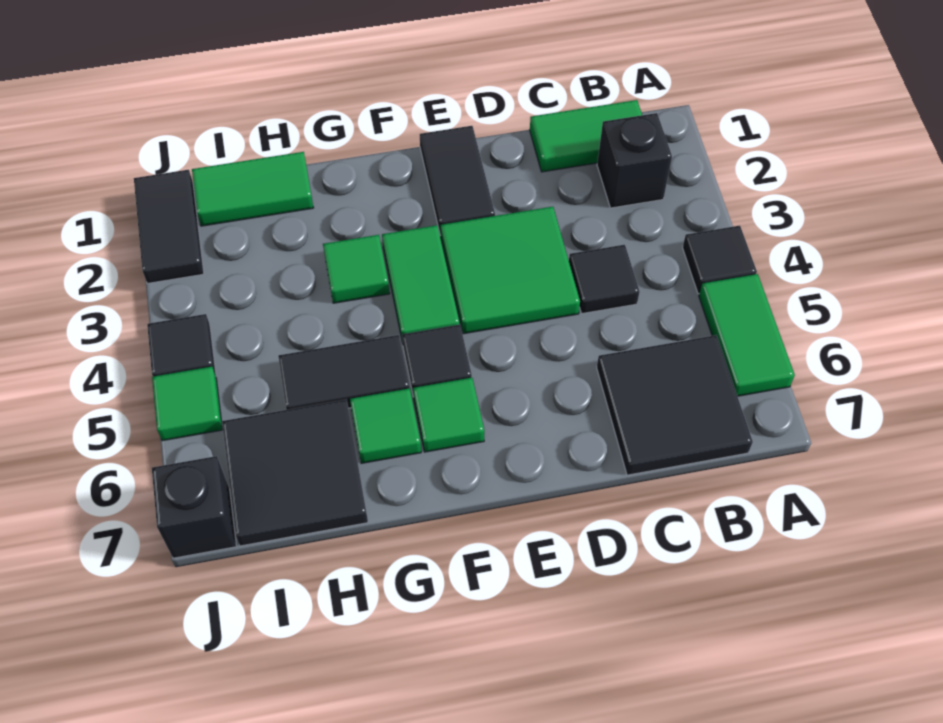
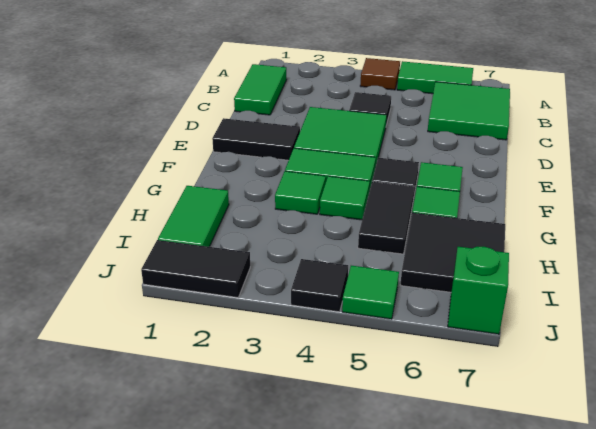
black 1x1 tile [683,226,757,294] -> brown 1x1 tile [360,58,400,90]
black 1x1 brick [597,113,672,208] -> none
black 2x2 tile [597,335,753,475] -> green 2x2 tile [428,82,510,140]
none -> green 1x1 tile [320,176,370,220]
black 1x1 brick [152,456,236,558] -> green 1x1 brick [448,247,509,334]

